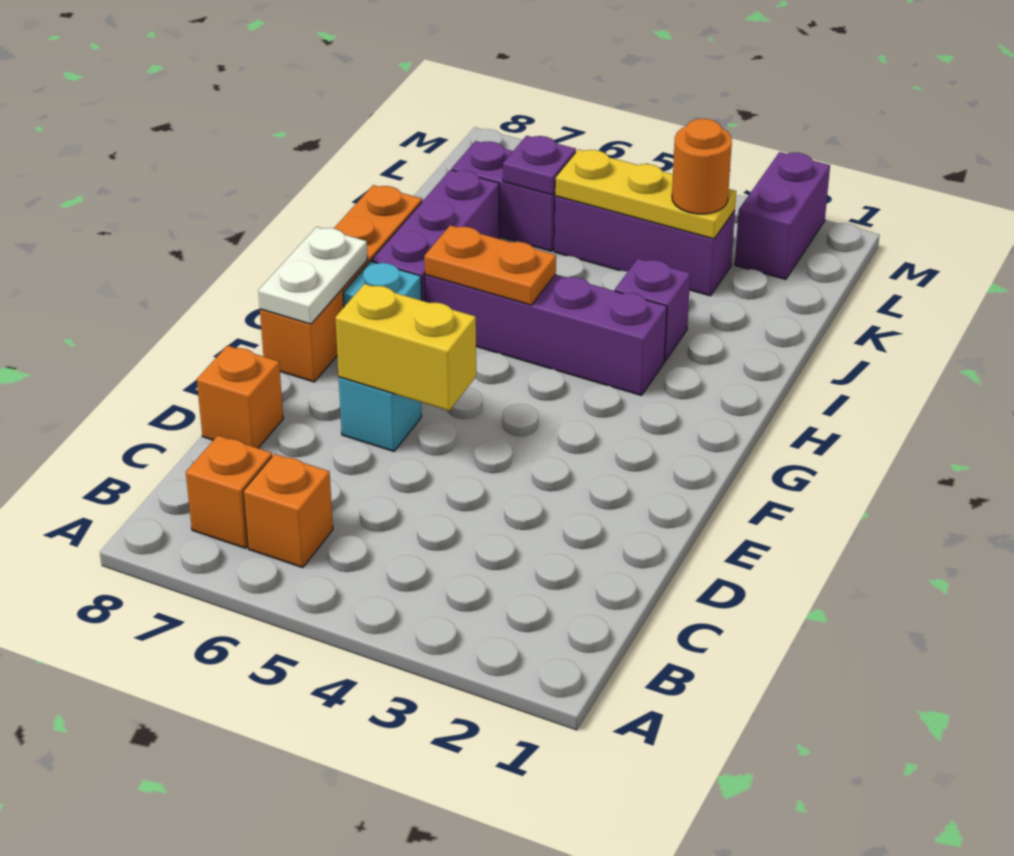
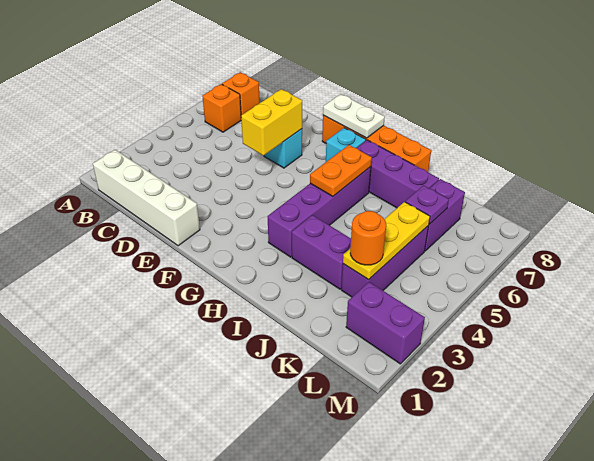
none -> white 1x4 brick [93,150,200,246]
orange 1x1 brick [197,346,283,448] -> none
purple 1x1 brick [615,259,690,361] -> purple 1x2 brick [292,215,351,289]

